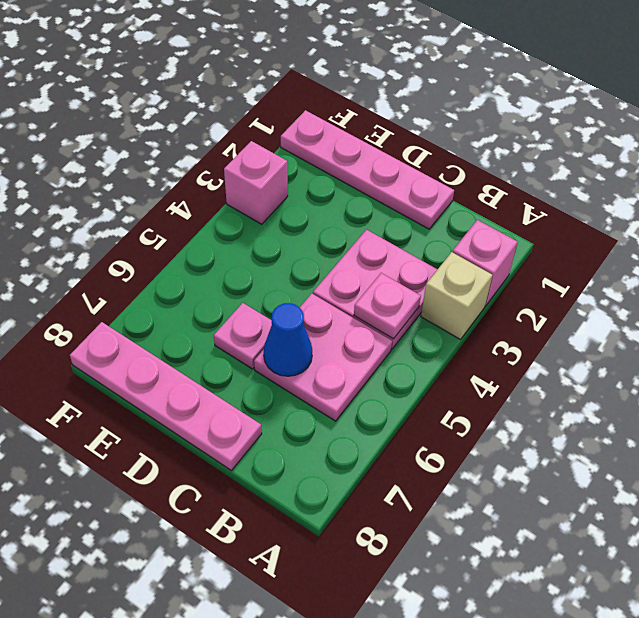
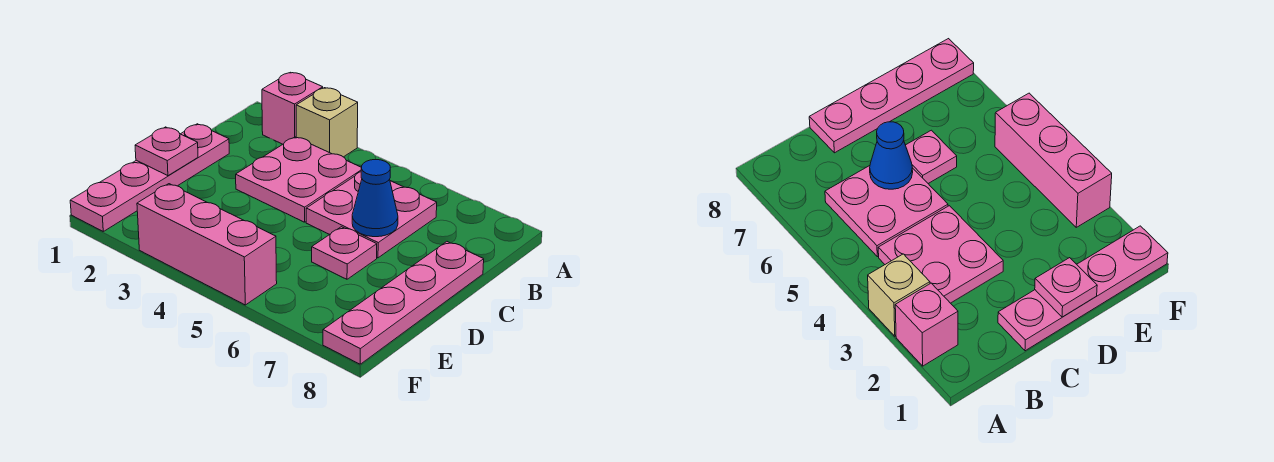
pink 1x1 plate [354,273,421,339] -> pink 1x1 plate moved to [135,127,198,176]
pink 1x1 brick [224,141,288,224] -> pink 1x3 brick [137,184,277,305]

